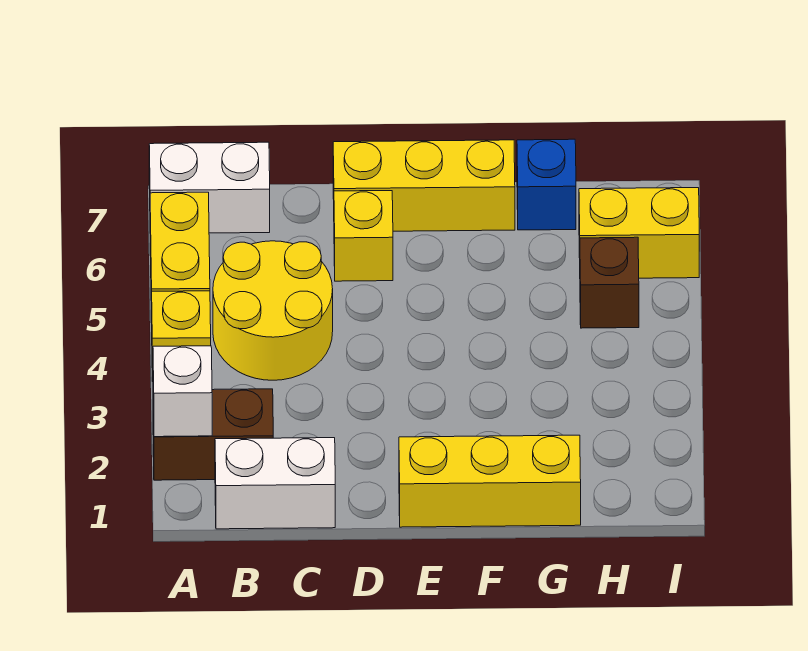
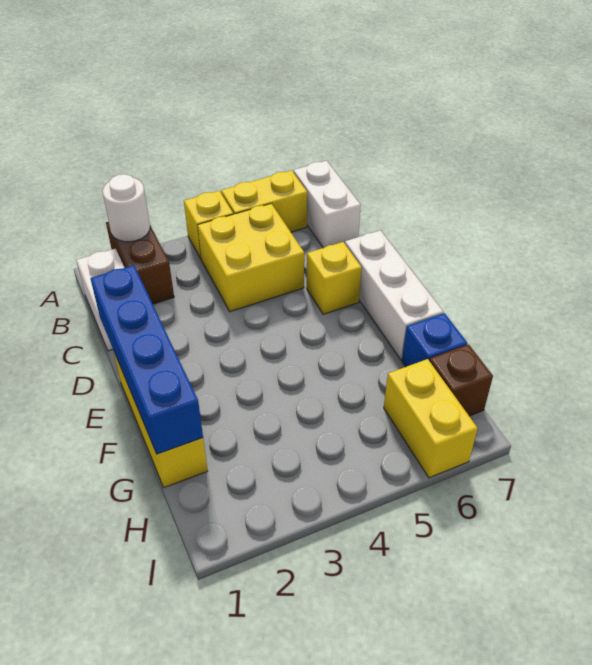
white 1x1 brick [153,346,212,437] -> white 1x1 round brick [103,174,150,242]
yellow 2x2 round brick [213,241,333,380] -> yellow 2x2 brick [198,204,304,312]
none -> blue 1x4 brick [90,265,203,454]
yellow 1x3 brick [333,140,515,231] -> white 1x3 brick [345,230,443,360]
brown 1x1 brick [580,237,639,328] -> brown 1x1 brick moved to [429,344,493,416]

